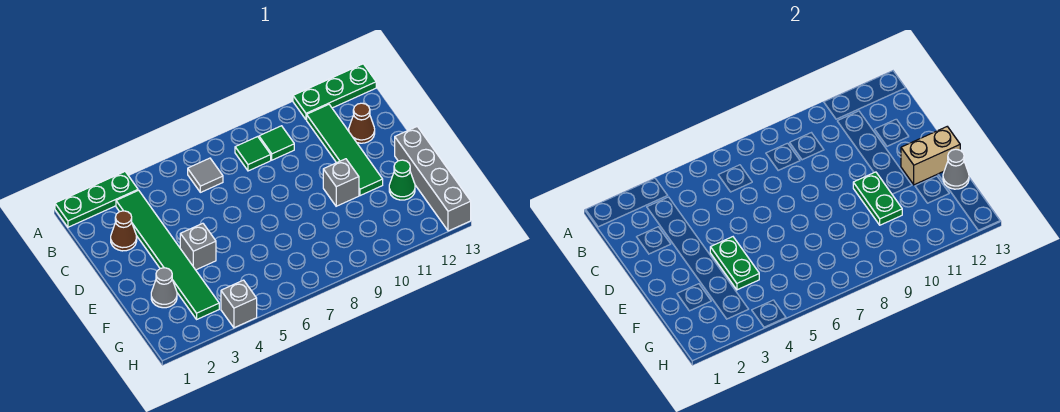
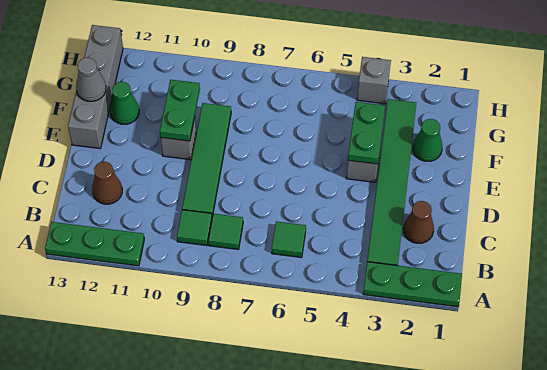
grey 1x1 tile [188,158,223,192] -> green 1x1 tile [272,221,306,258]
green 1x4 tile [307,105,383,196] -> green 1x4 tile moved to [182,103,231,217]
tan 1x2 brick [901,127,960,185] -> none
grey 1x1 cone [151,268,177,308] -> green 1x1 cone [413,119,442,161]

